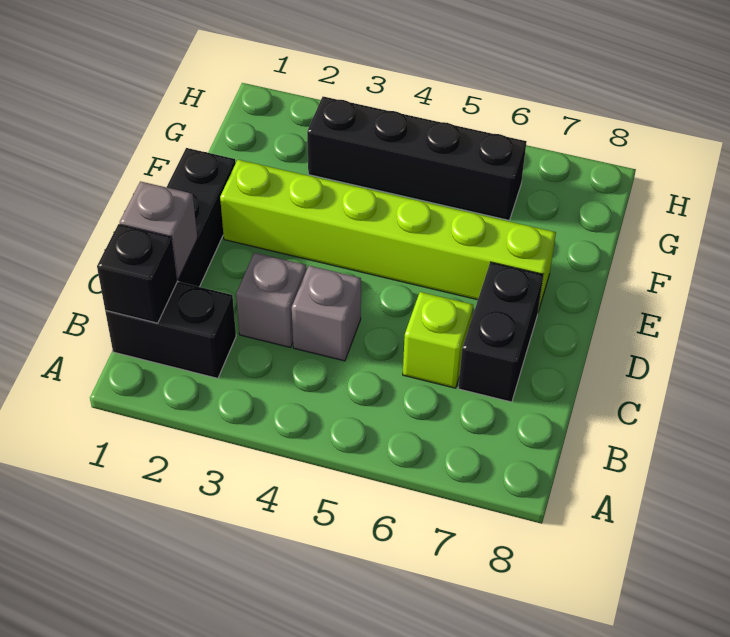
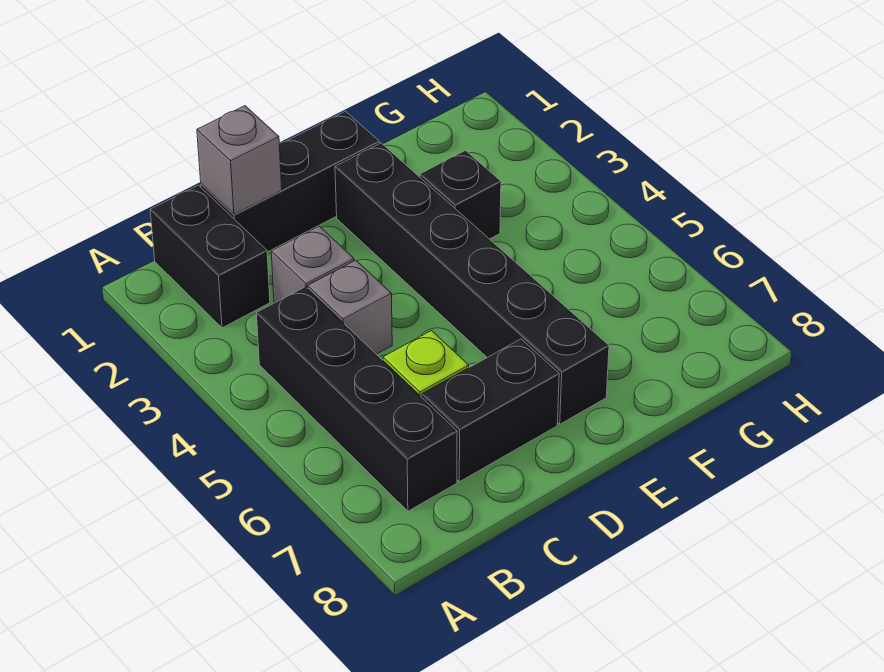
black 1x1 brick [97,224,178,323] -> black 1x1 brick moved to [420,150,501,239]
lime 1x6 brick [220,160,556,311] -> black 1x6 brick [335,143,609,424]
black 1x4 brick [307,97,527,220] -> black 1x4 brick moved to [256,287,457,511]

